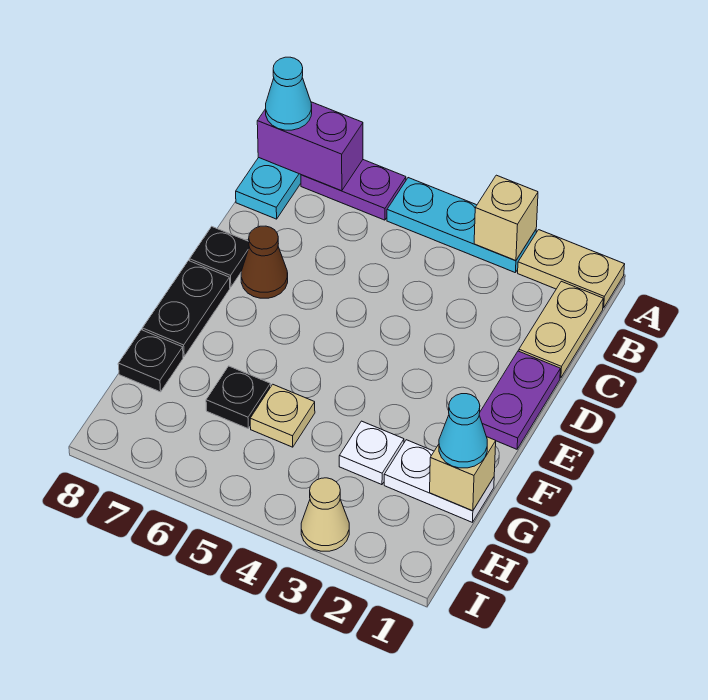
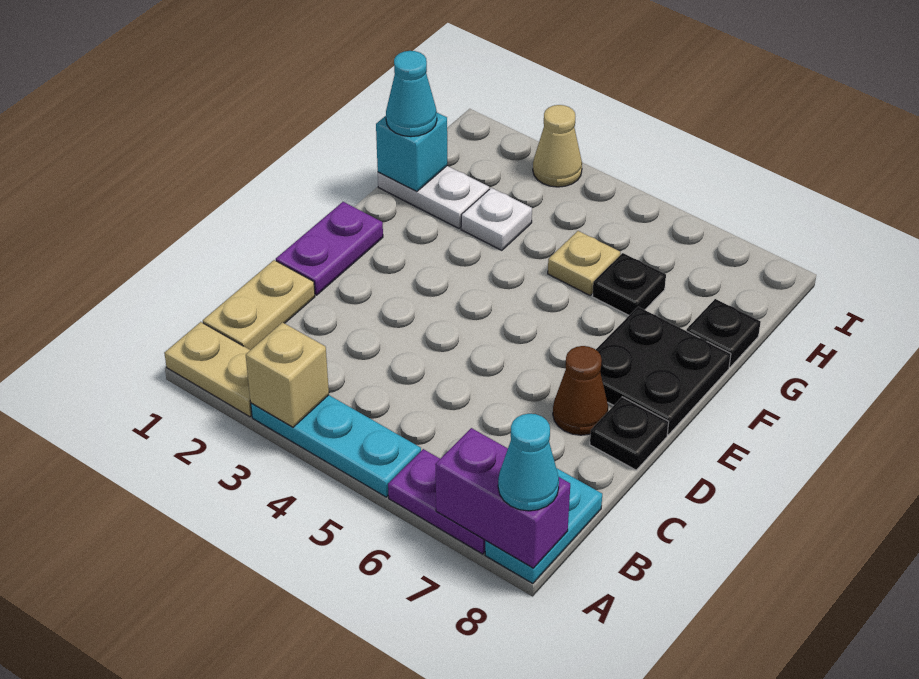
black 1x2 plate [142,261,230,356] -> black 2x2 plate [596,307,731,435]
tan 1x1 brick [430,437,496,511] -> cyan 1x1 brick [376,113,447,191]

